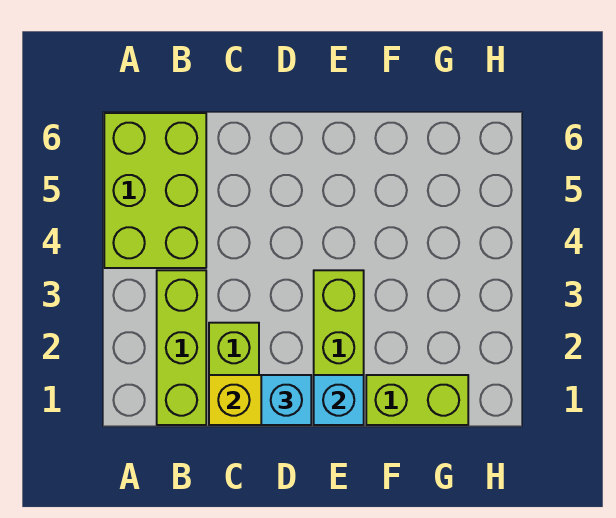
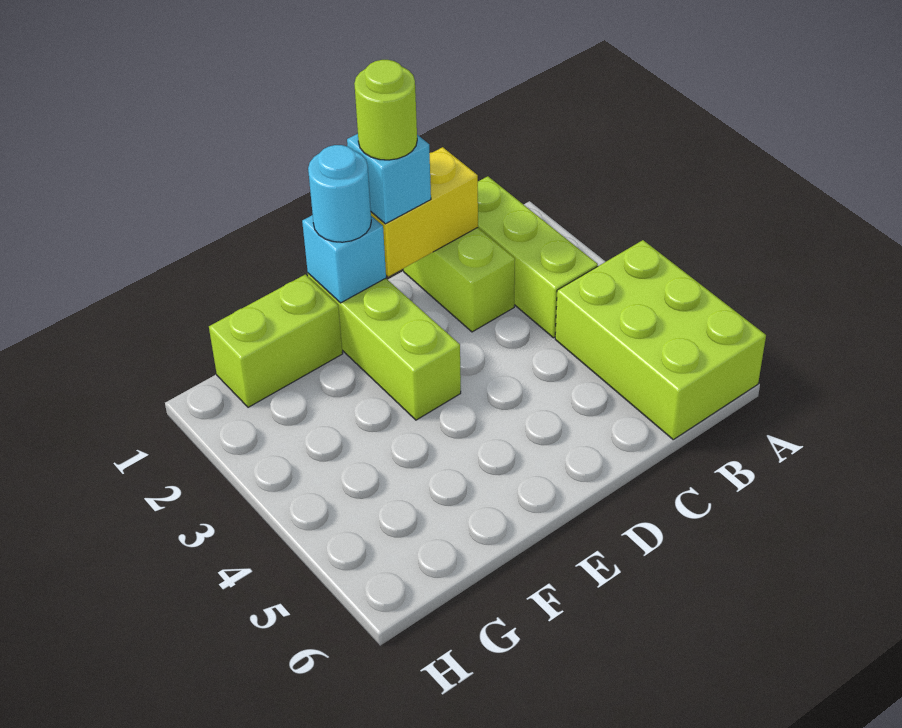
none -> lime 1x1 round brick [354,60,417,160]
none -> cyan 1x1 round brick [308,145,371,242]

